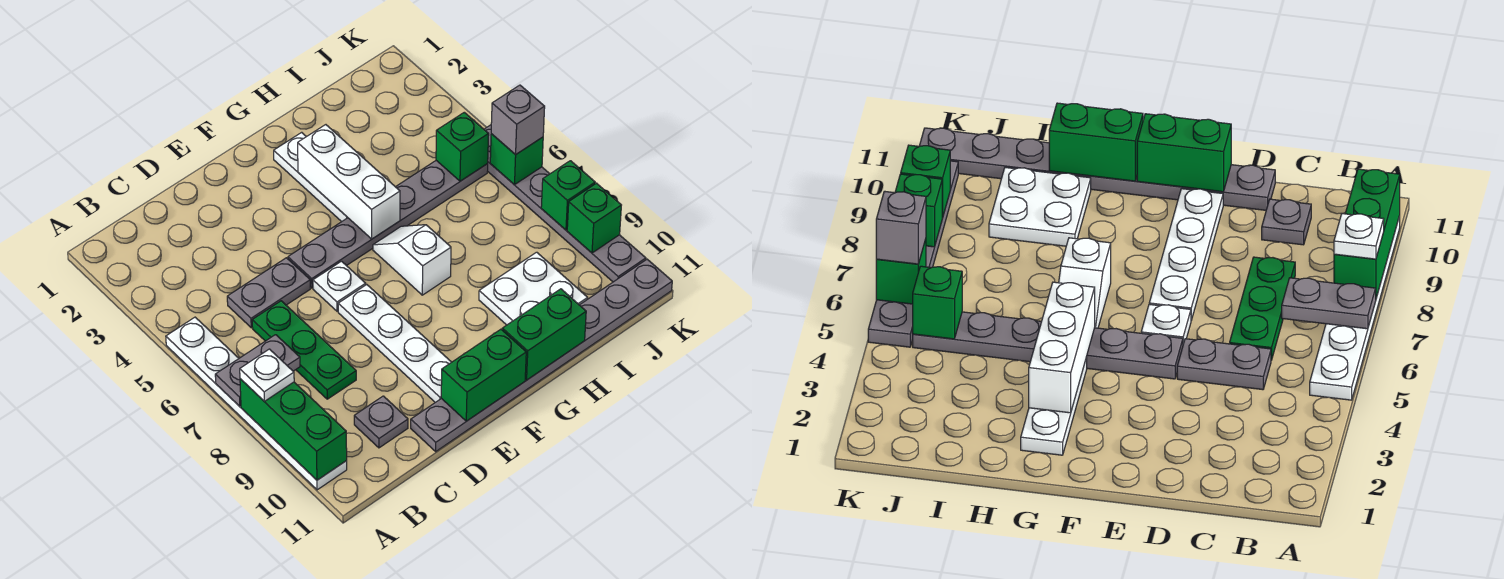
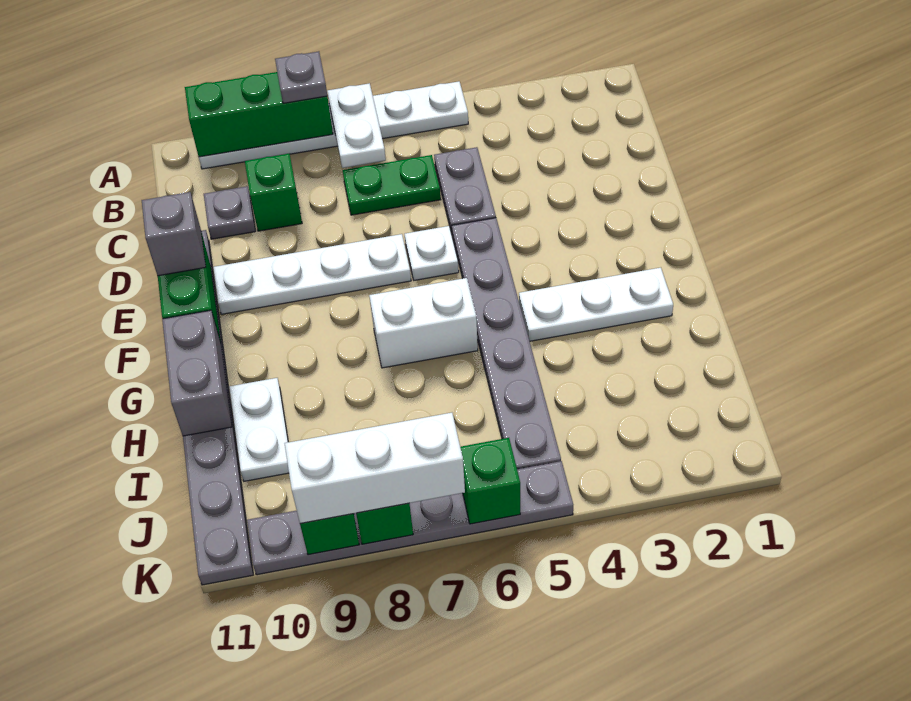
grey 1x2 plate [215,335,300,406] -> white 1x2 plate [327,83,386,168]
white 1x1 plate [240,349,294,401] -> grey 1x1 plate [275,51,327,103]
green 1x3 plate [252,301,356,399] -> green 1x2 plate [343,155,441,215]
white 1x3 brick [298,125,400,239] -> white 1x3 brick moved to [284,413,465,524]
white 1x2 slope [373,225,451,295] -> white 1x2 brick [369,278,478,368]
green 1x2 brick [502,289,586,380] -> grey 1x2 brick [162,310,232,436]
white 2x2 plate [479,252,588,325] -> white 1x2 plate [229,378,289,481]
green 1x1 brick [436,112,489,181] -> green 1x1 brick moved to [245,154,302,231]
grey 1x1 brick [491,85,545,155] -> grey 1x1 brick moved to [142,192,206,276]

